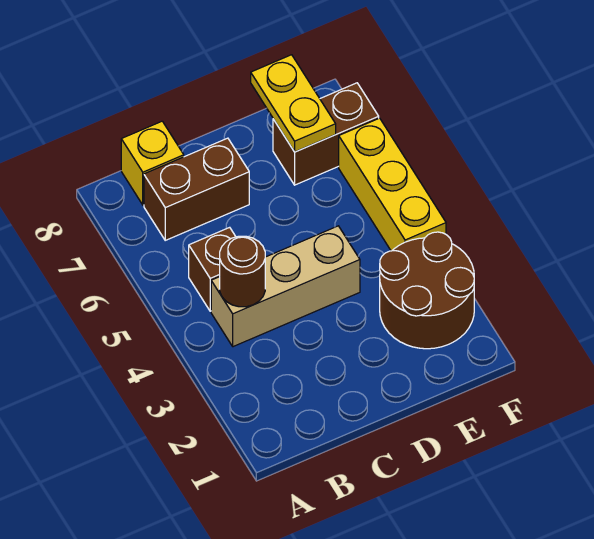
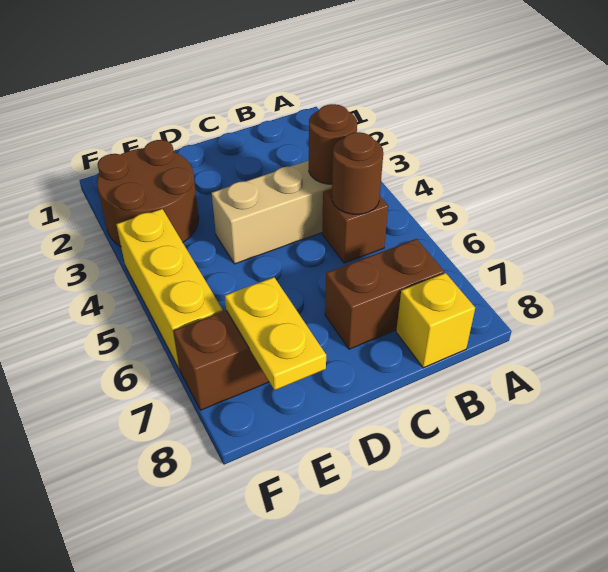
none -> brown 1x1 round brick [332,132,383,214]

